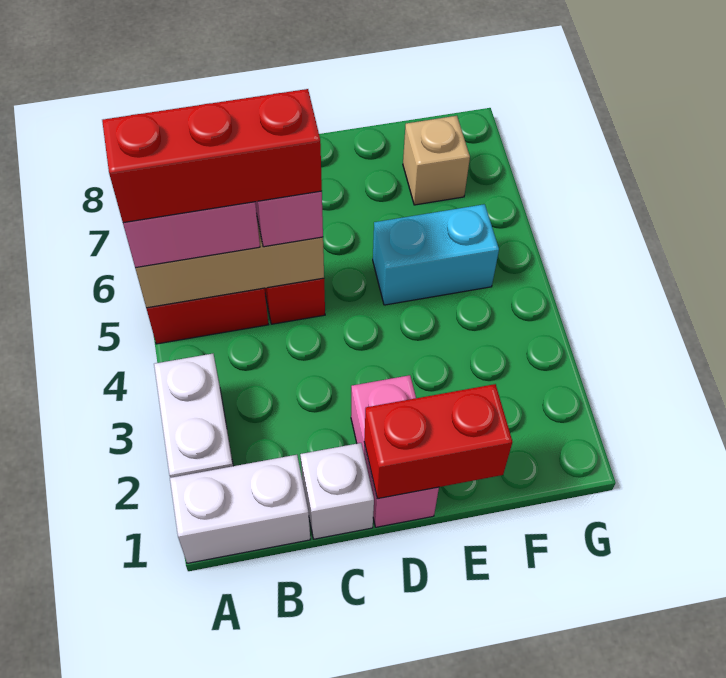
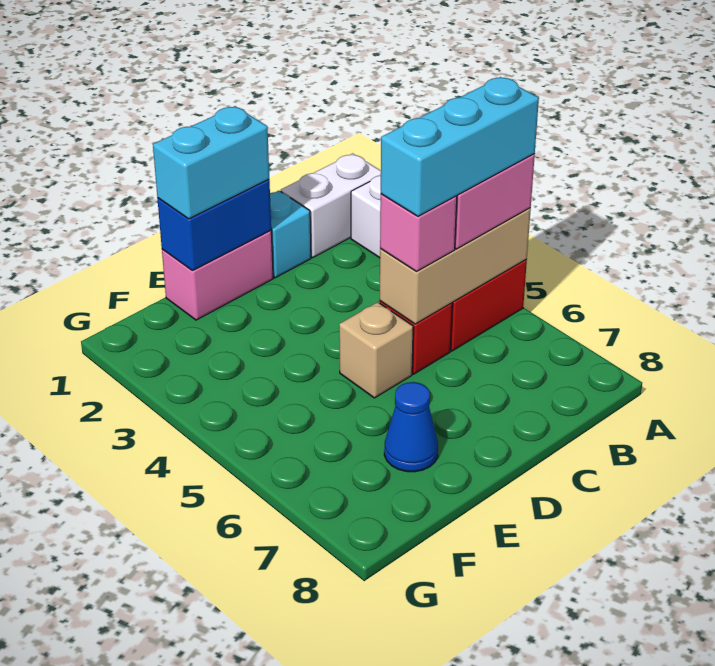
red 1x3 brick [102,89,322,223] -> cyan 1x3 brick [381,77,539,216]
white 1x1 brick [300,443,374,539] -> cyan 1x1 brick [270,191,311,278]
pink 1x2 brick [351,375,439,527] -> pink 1x2 brick turned to [162,231,273,320]
red 1x2 brick [364,384,512,499] -> blue 1x2 brick [157,179,271,271]
cyan 1x2 brick [373,204,499,305] -> cyan 1x2 brick moved to [153,106,269,219]
none -> blue 1x1 cone [384,382,438,472]
tan 1x1 brick [403,116,470,205] -> tan 1x1 brick moved to [339,302,413,398]

